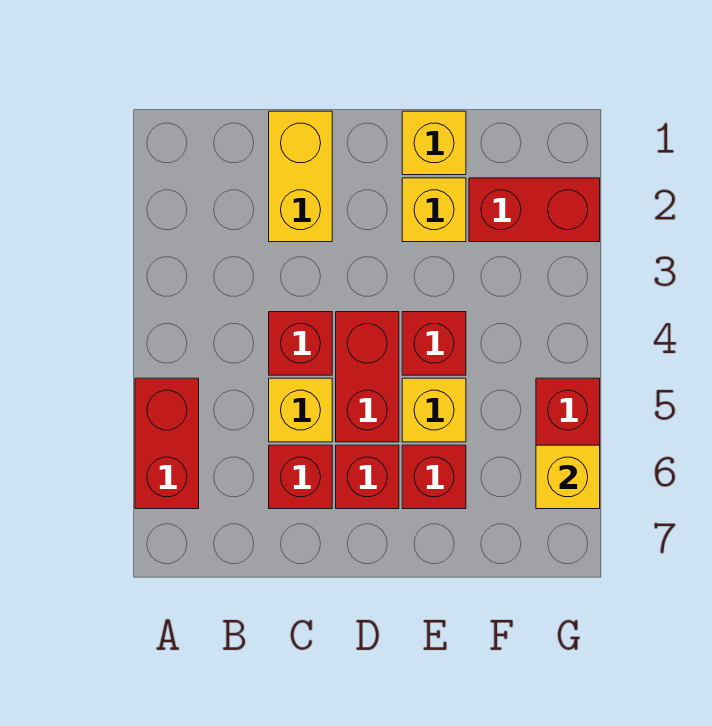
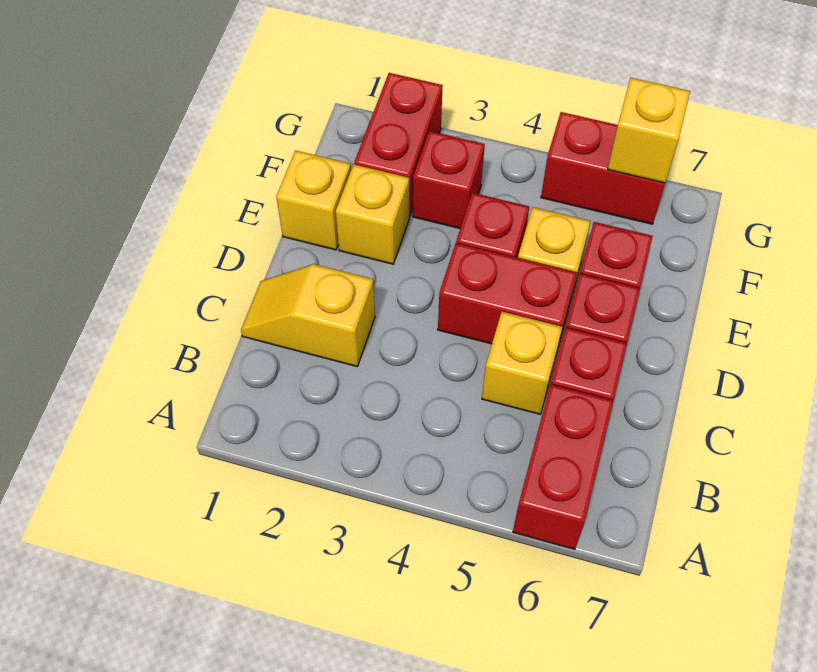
red 1x2 brick [135,378,199,509] -> red 1x2 brick turned to [513,384,614,549]
yellow 1x2 brick [269,111,332,242] -> yellow 1x2 slope [241,264,375,366]
red 1x1 brick [269,312,332,375] -> red 1x1 brick moved to [413,131,485,228]

